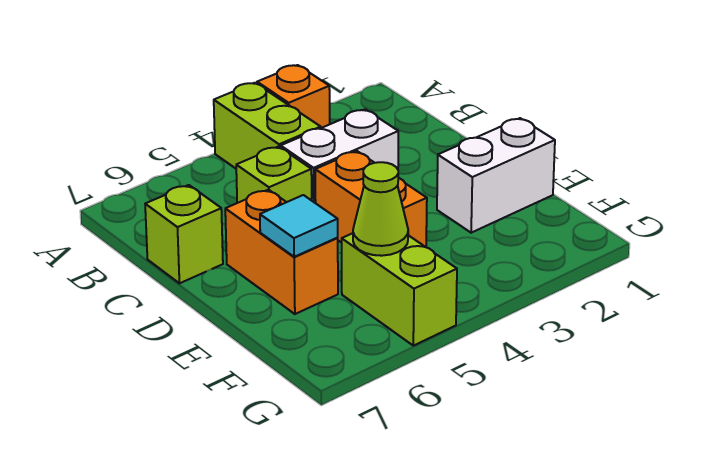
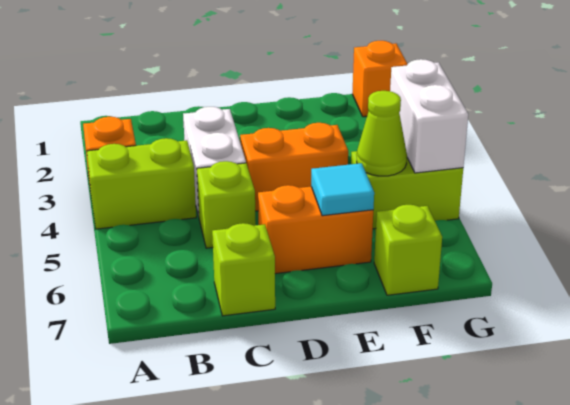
white 1x2 brick [437,118,555,233] -> white 1x2 brick moved to [390,59,468,173]
none -> lime 1x1 brick [374,205,442,295]
none -> orange 1x1 brick [352,41,407,117]

